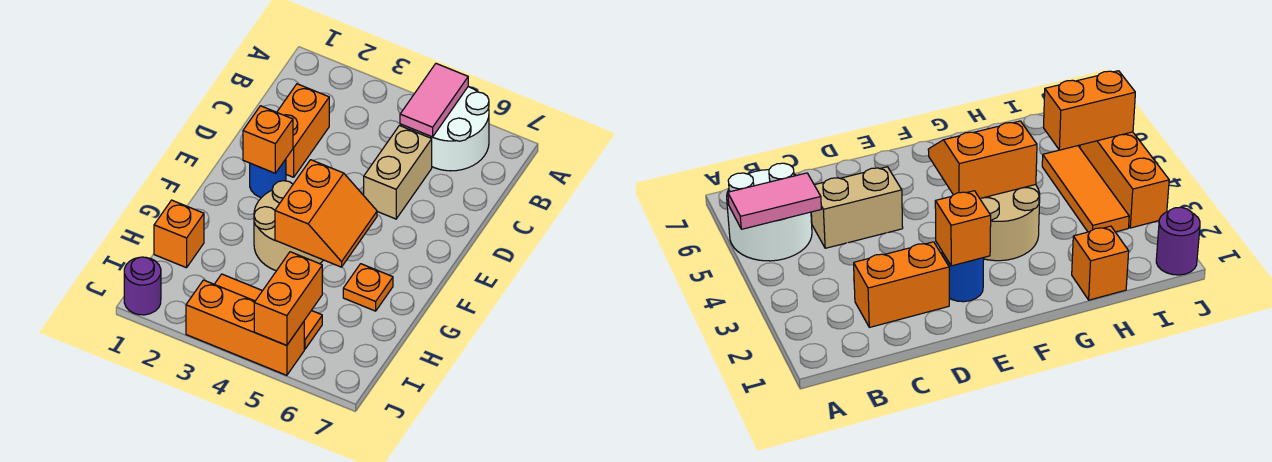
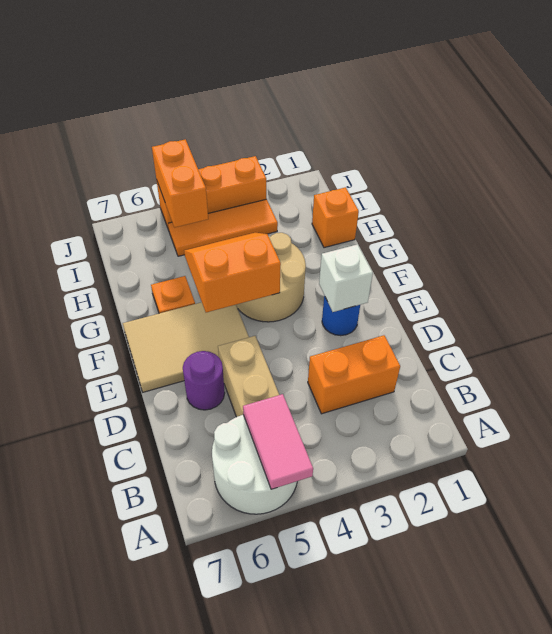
orange 1x2 brick [277,84,329,177] -> orange 1x2 brick turned to [308,335,400,414]
orange 1x1 brick [243,106,293,173] -> white 1x1 brick [319,244,373,312]
none -> tan 2x3 tile [123,302,249,392]
orange 2x2 slope [275,160,377,267] -> orange 2x2 slope turned to [184,233,281,312]
purple 1x1 round brick [124,257,161,315] -> purple 1x1 round brick moved to [183,351,225,410]

